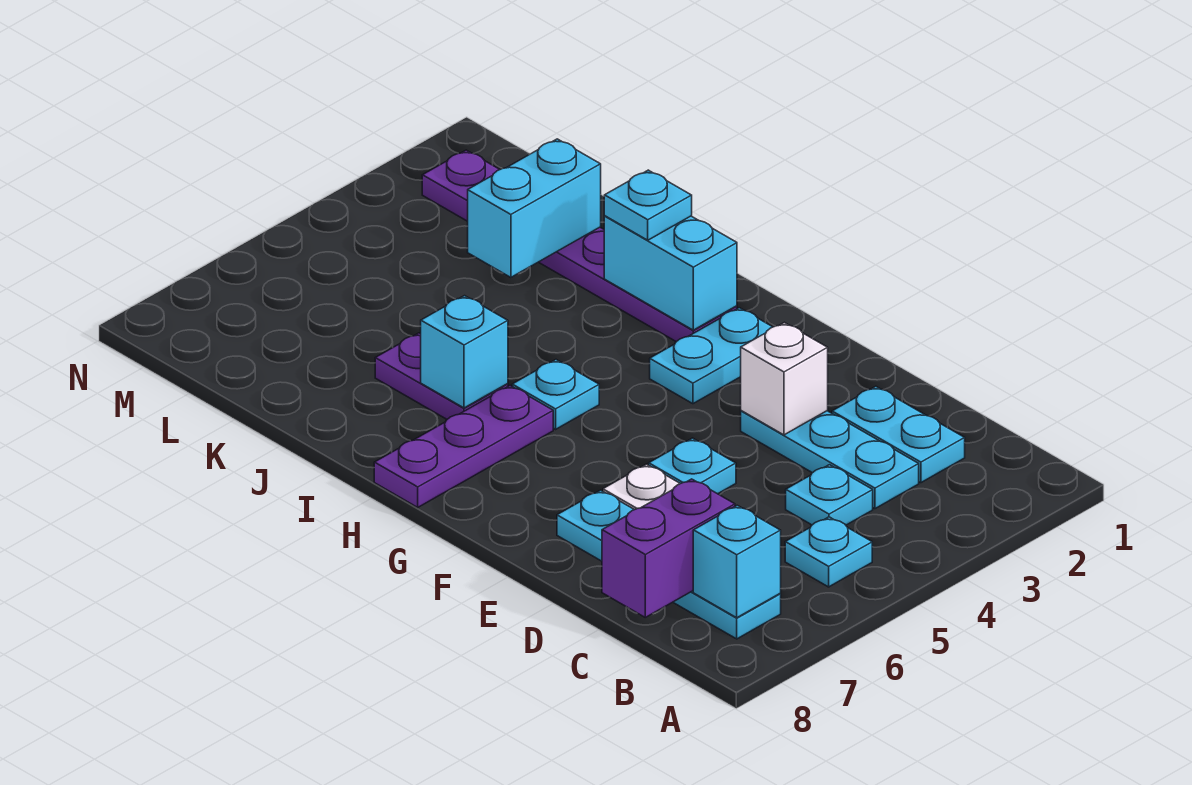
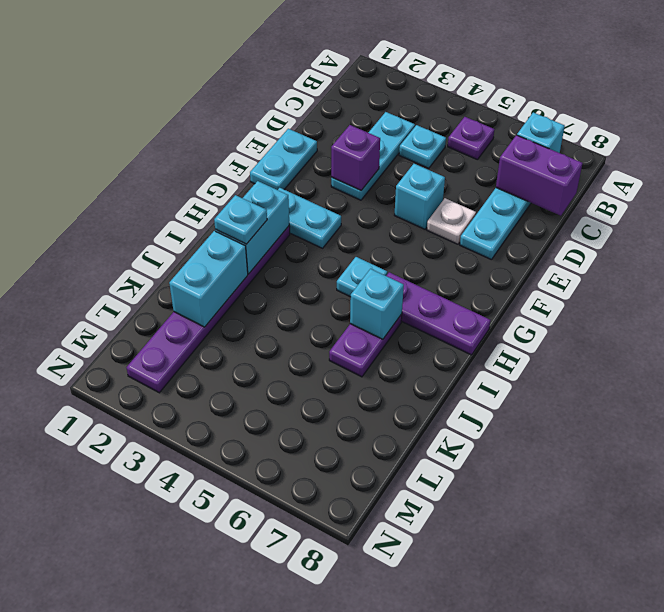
cyan 1x1 plate [785,517,872,587] -> purple 1x1 plate [448,117,495,160]
cyan 1x2 plate [832,386,965,483] -> cyan 1x2 plate moved to [250,129,317,190]
white 1x1 brick [741,322,828,435] -> purple 1x1 brick [331,125,380,190]
cyan 1x1 plate [649,438,736,494] -> cyan 1x1 brick [395,164,445,229]
cyan 1x2 brick [468,139,601,277] -> cyan 1x2 brick turned to [169,231,248,327]

